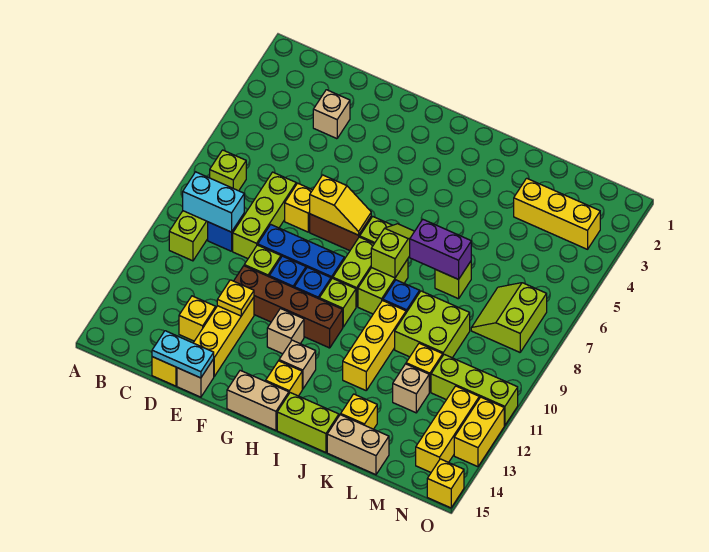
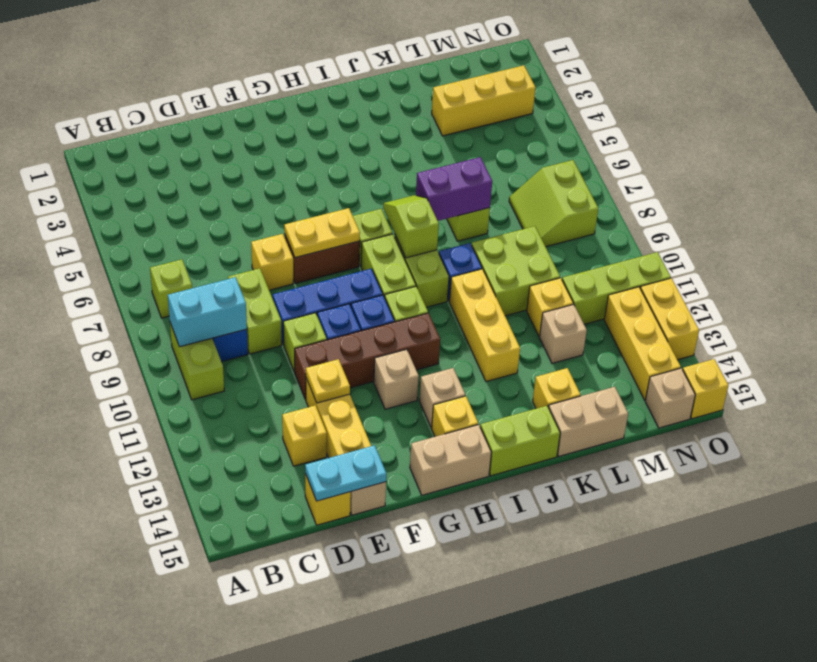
tan 1x1 brick [313,90,350,139] -> tan 1x1 brick moved to [645,368,695,428]
lime 1x3 brick [233,172,296,259] -> lime 1x2 brick [228,268,282,354]
yellow 1x2 slope [310,175,371,235] -> yellow 1x2 plate [284,208,360,258]

